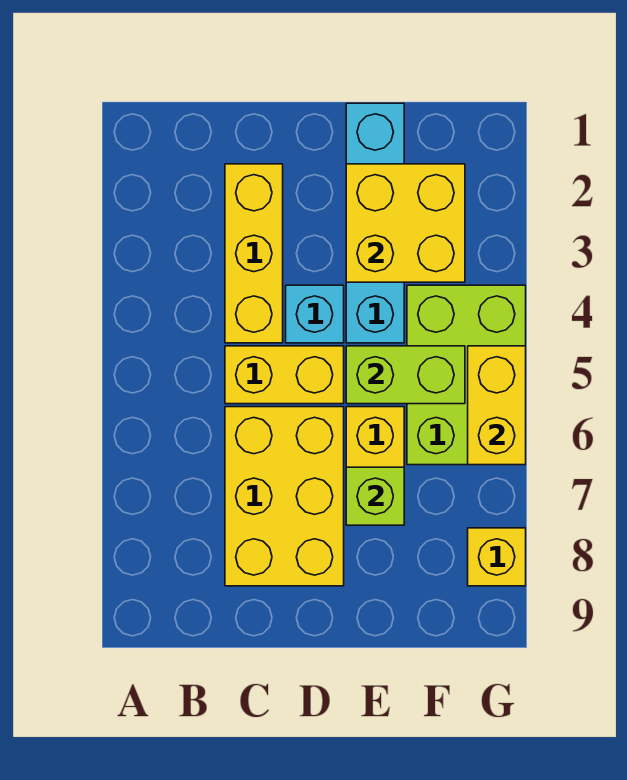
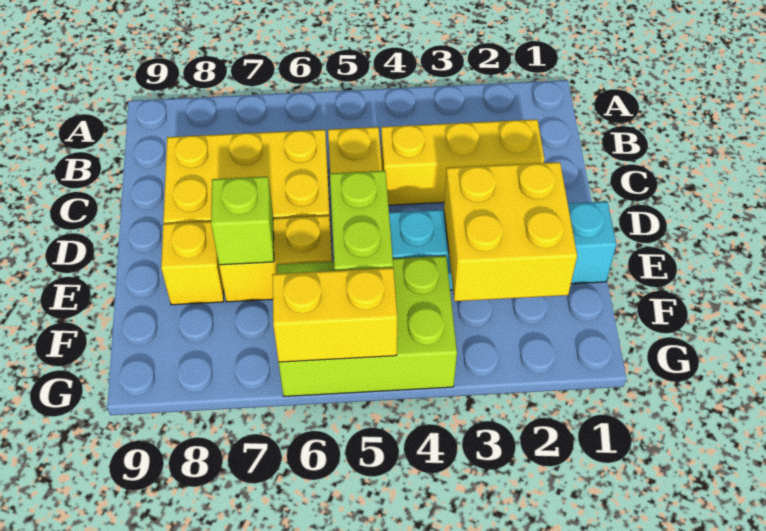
cyan 1x1 brick [286,285,344,343] -> none
yellow 1x1 brick [468,528,526,586] -> yellow 1x1 brick moved to [161,221,224,305]

